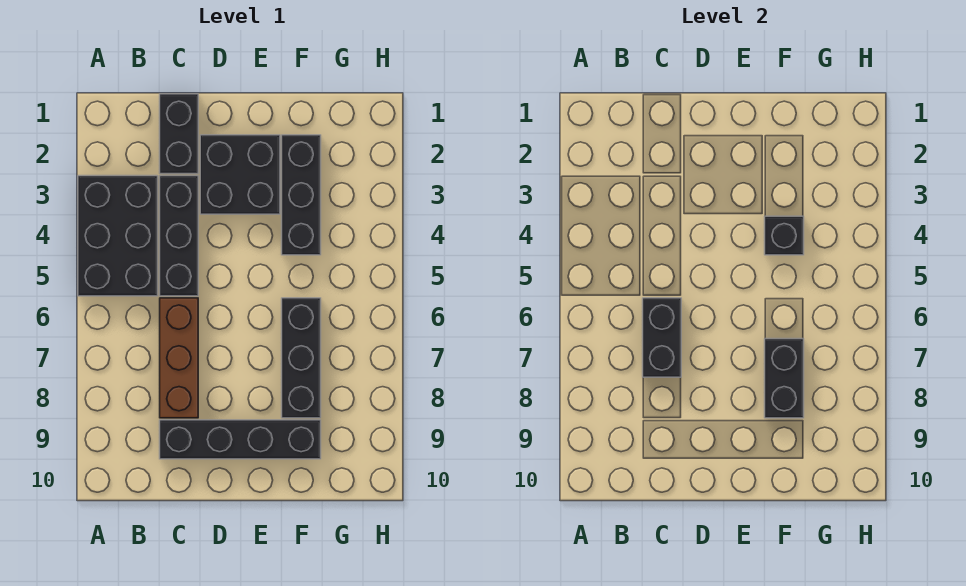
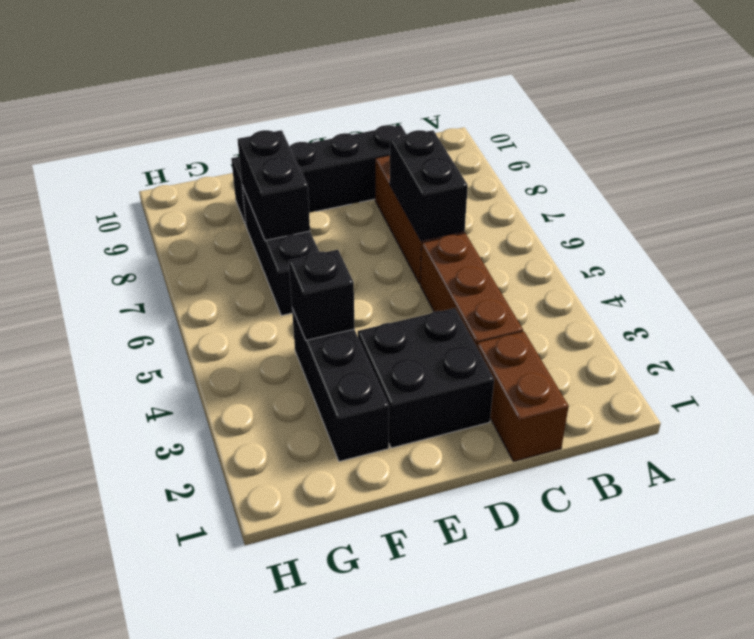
black 2x3 brick [78,176,158,296] -> none
black 1x2 brick [160,94,198,174] -> brown 1x2 brick [477,332,569,462]
black 1x3 brick [160,176,198,296] -> brown 1x3 brick [420,233,523,347]

